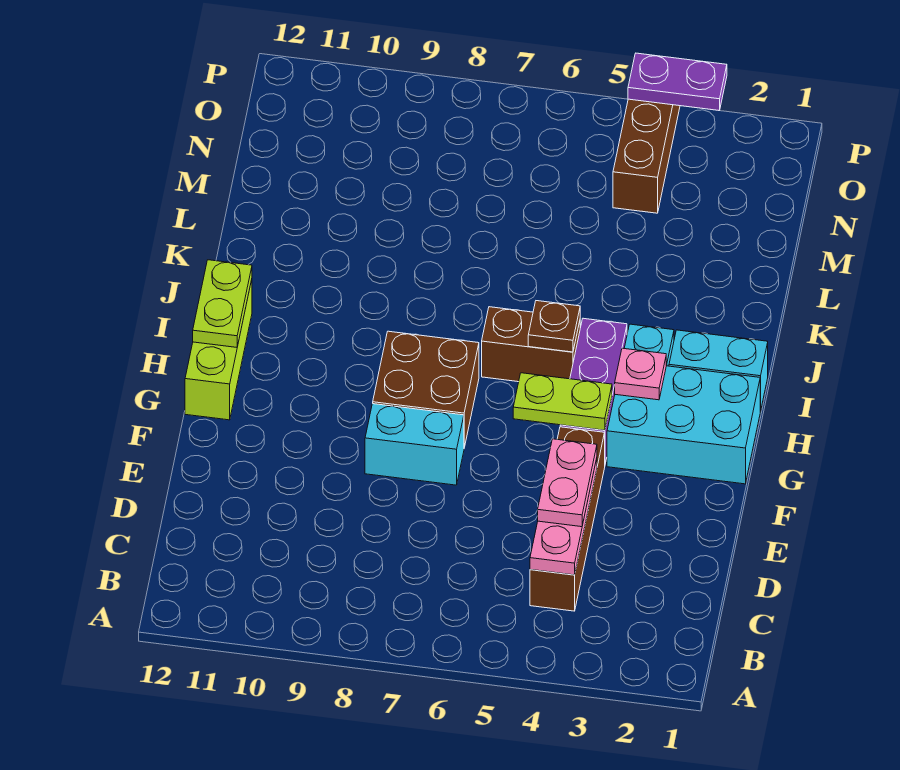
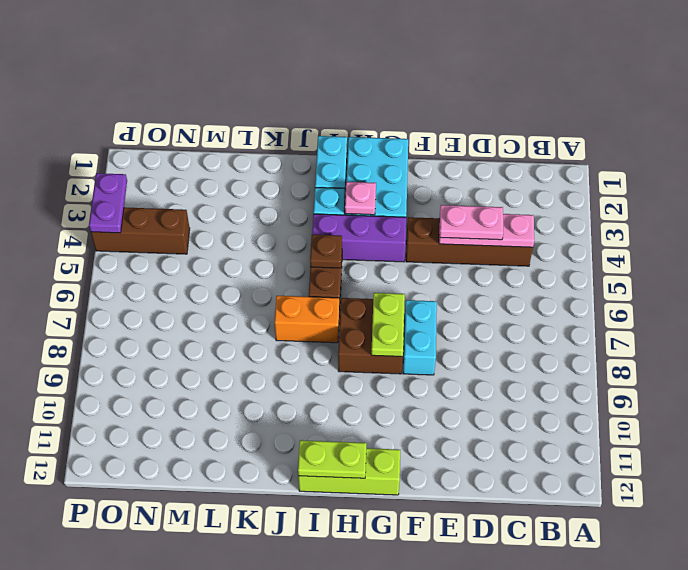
lime 1x2 plate [513,373,612,430] -> lime 1x2 plate moved to [371,293,405,357]
none -> orange 1x2 brick [275,296,340,343]

